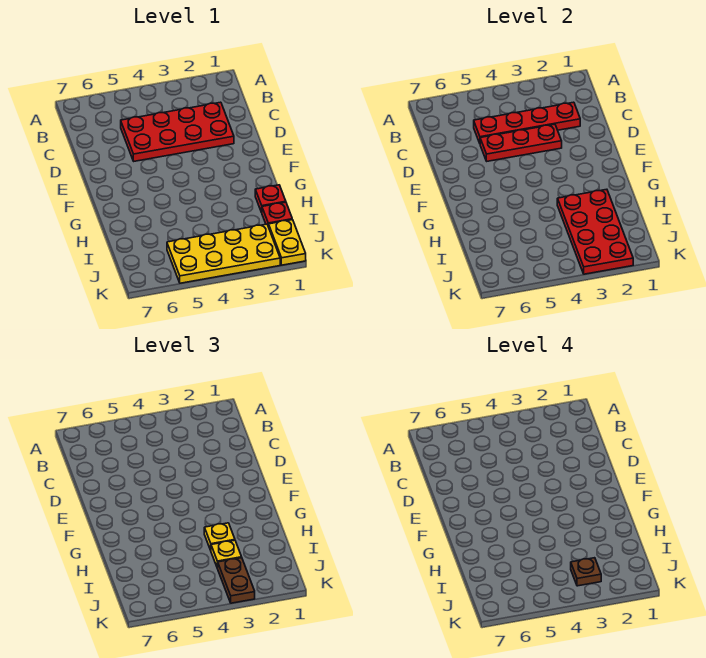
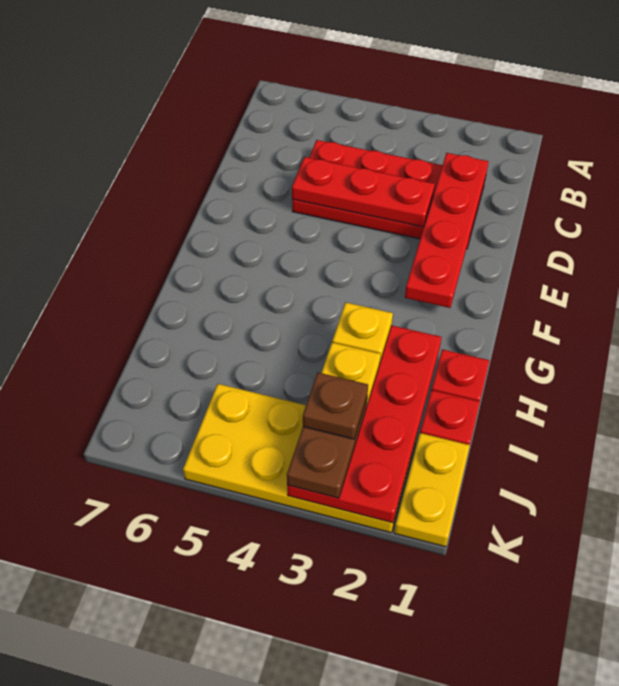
red 1x4 plate [474,102,580,143] -> red 1x4 plate turned to [405,153,489,308]

